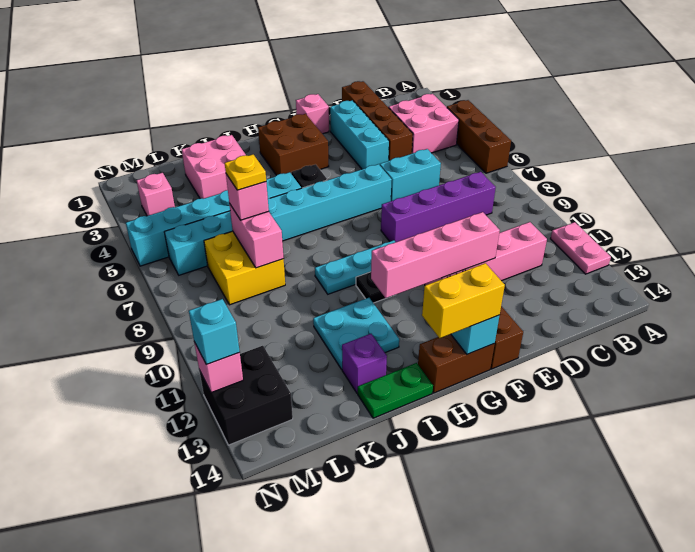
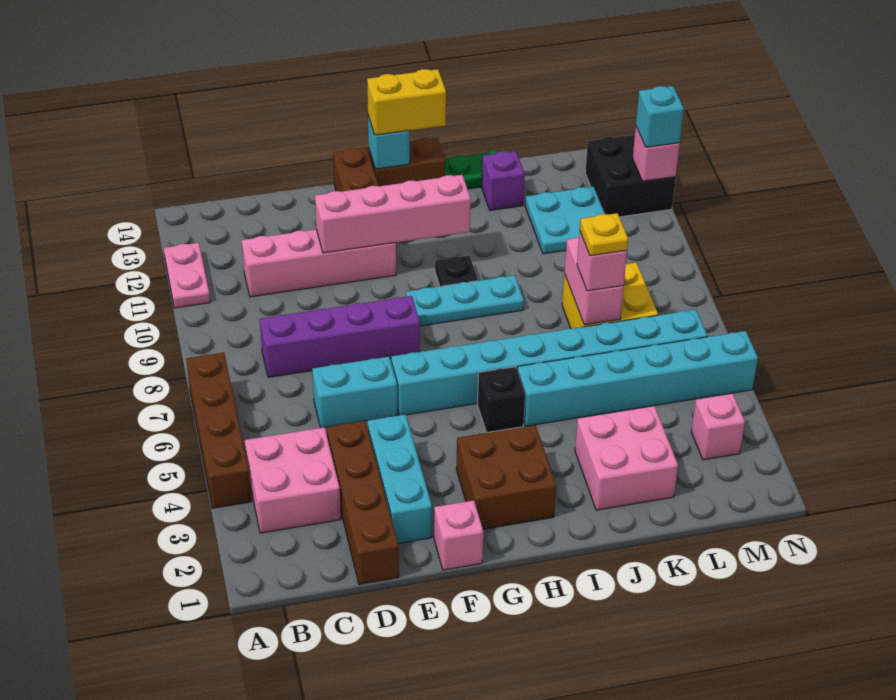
brown 1x3 brick [447,100,511,173] -> brown 1x4 brick [186,353,252,508]
cyan 2x2 plate [313,298,399,369] -> cyan 2x2 plate moved to [525,187,605,254]

